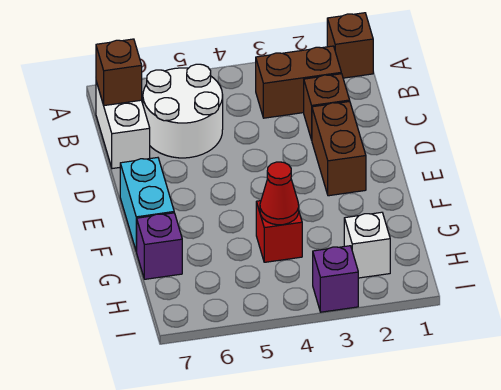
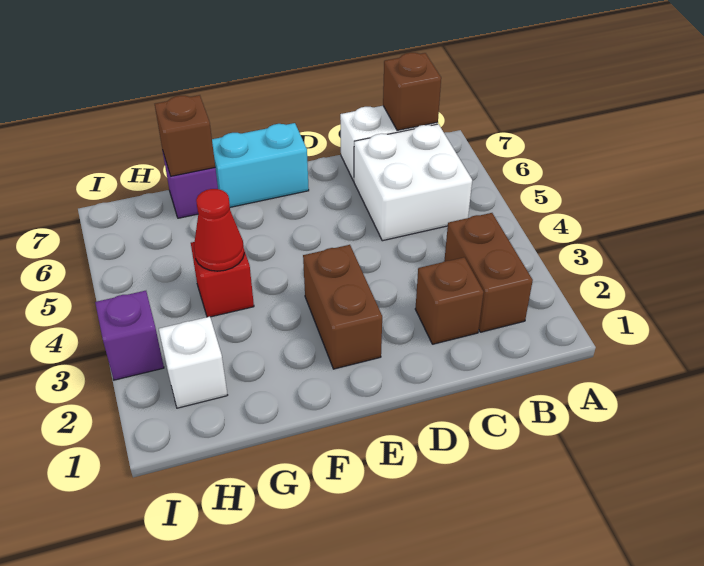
brown 1x1 brick [327,13,373,78] -> brown 1x1 brick moved to [155,95,215,176]
white 2x2 round brick [143,64,223,158] -> white 2x2 brick [354,124,472,241]
brown 1x2 brick [312,101,366,196] -> brown 1x2 brick turned to [303,245,382,369]

